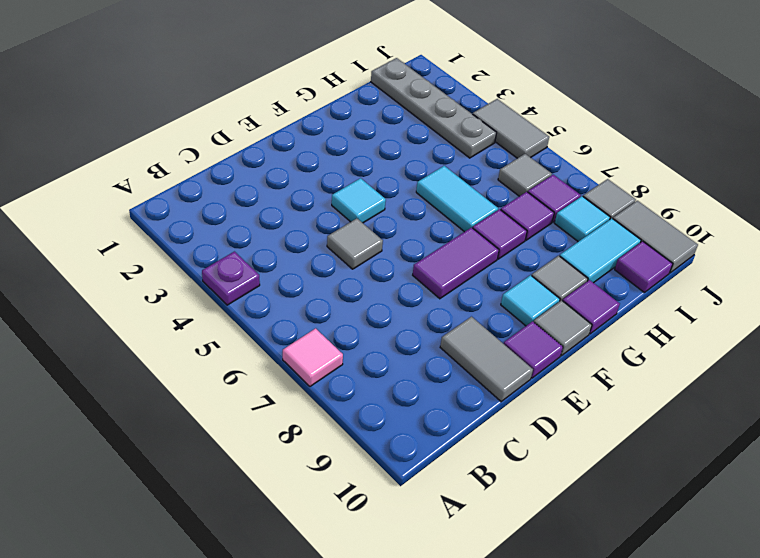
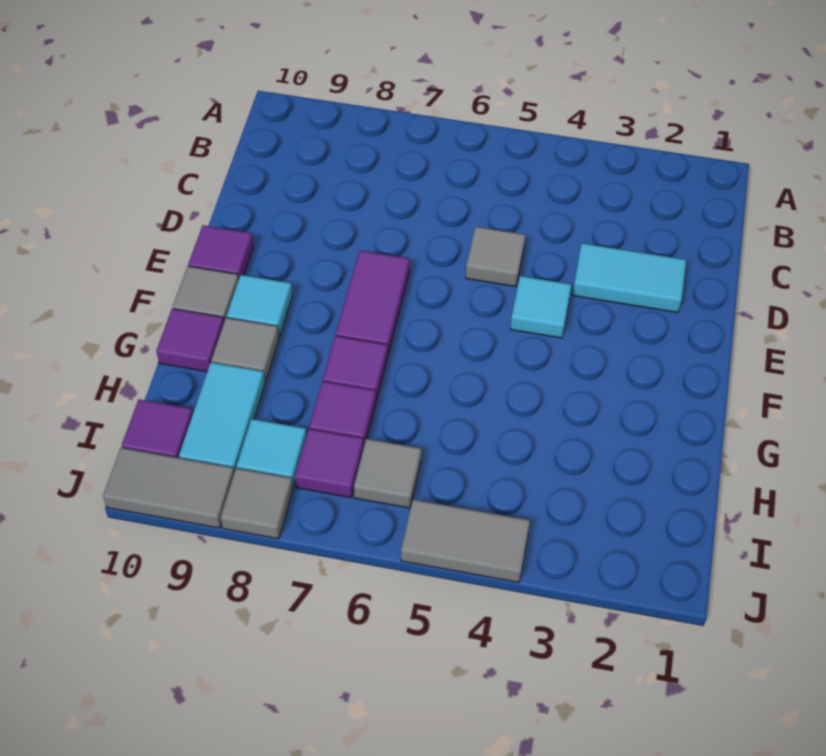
purple 1x1 plate [202,252,260,305] -> none
pink 1x1 tile [283,328,343,386] -> none
grey 1x2 tile [440,317,533,402] -> none
cyan 1x2 tile [416,166,498,232] -> cyan 1x2 tile moved to [573,243,686,313]
grey 1x4 plate [371,58,496,158] -> none

